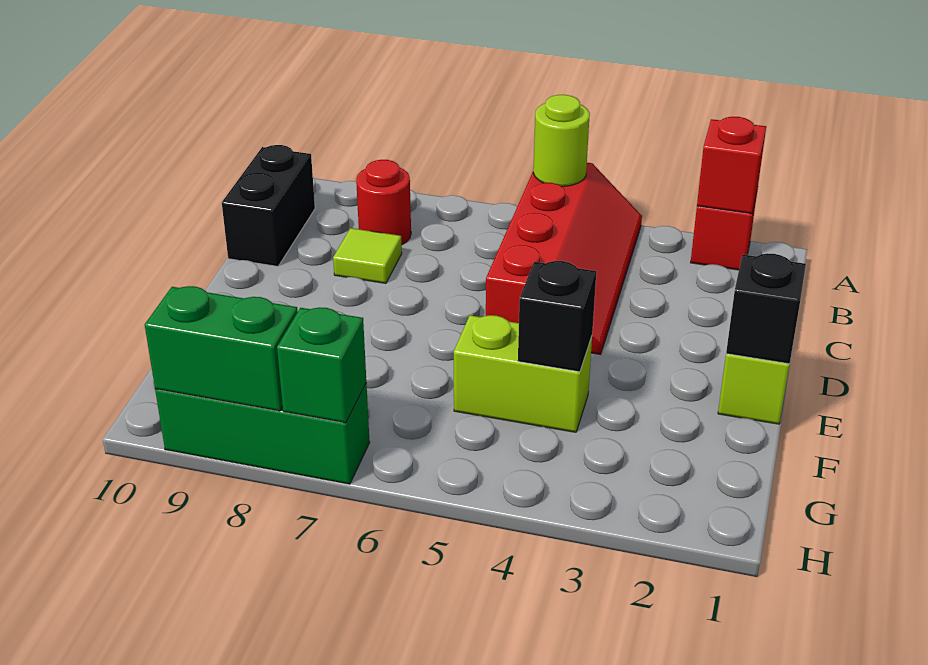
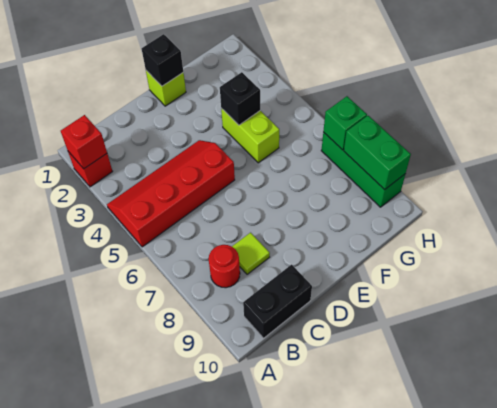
lime 1x1 round brick [533,95,590,186] -> none

